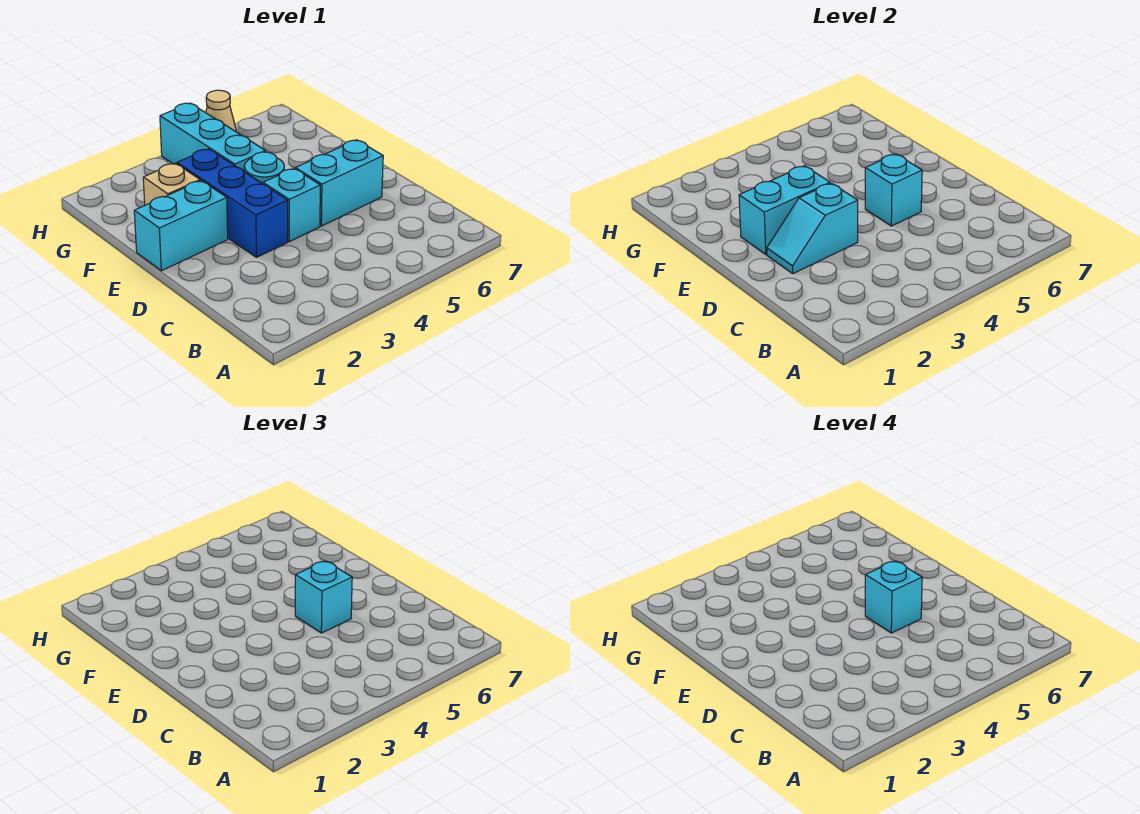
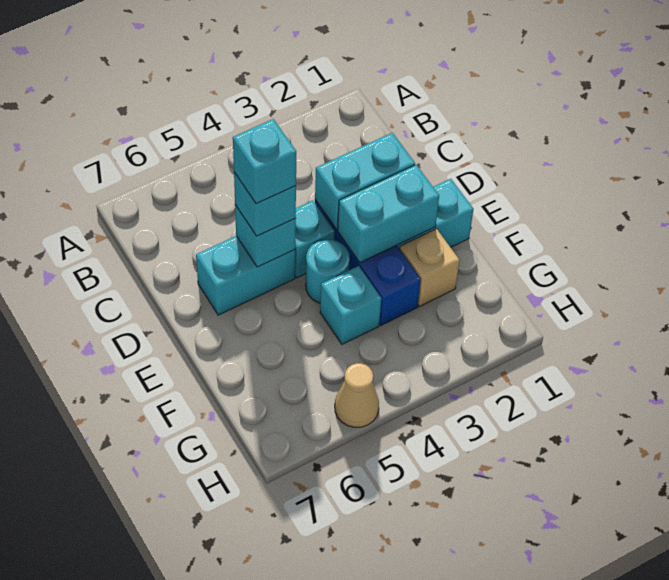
cyan 1x2 slope [767,183,858,274] -> cyan 1x2 brick [315,133,415,230]
cyan 1x3 brick [160,103,266,171] -> cyan 1x1 brick [320,266,381,344]

